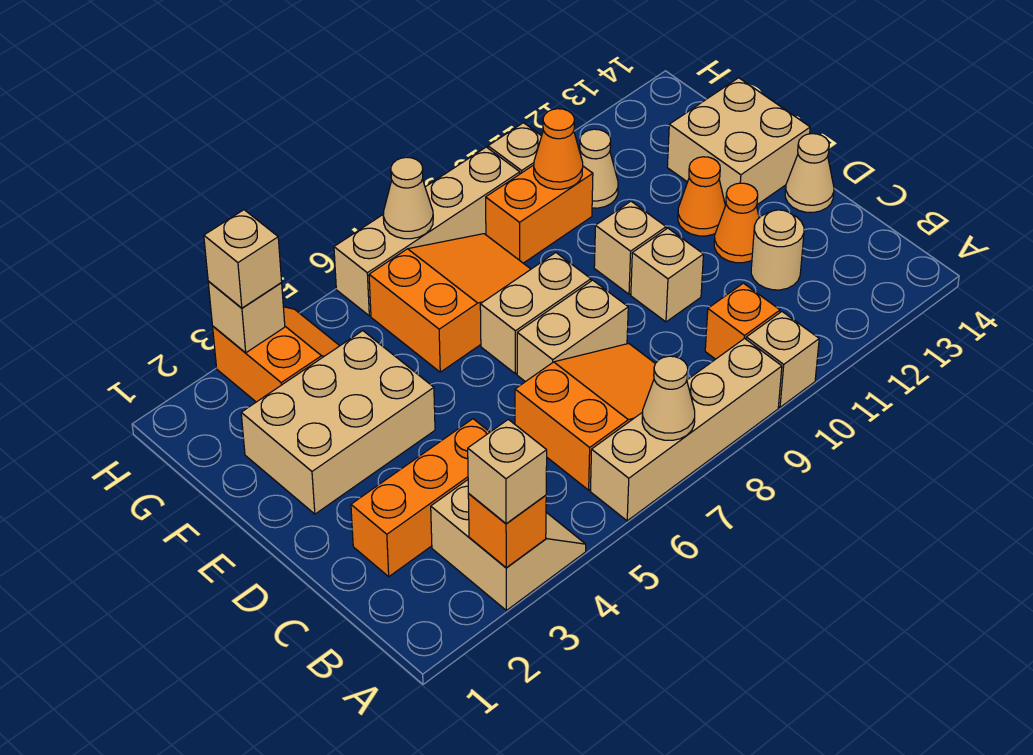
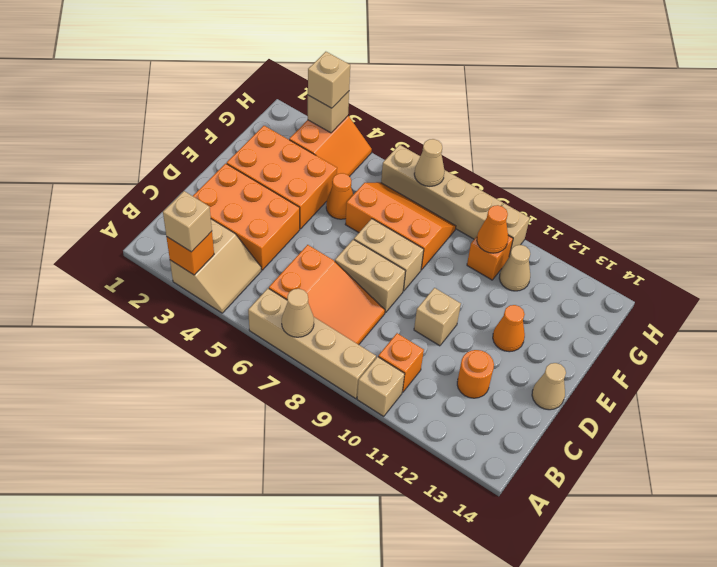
orange 1x3 brick [351,419,490,577] -> orange 2x3 brick [193,164,300,270]
tan 1x1 round brick [751,210,804,290] -> orange 1x1 round brick [457,350,494,398]
orange 1x1 cone [714,183,759,263] -> orange 1x1 cone moved to [326,173,353,219]
tan 2x3 brick [241,331,435,514] -> orange 2x3 brick [227,126,337,229]
tan 1x1 brick [594,201,666,294] -> none
tan 2x2 brick [667,78,810,206] -> none
orange 2x3 slope [369,234,531,372] -> orange 2x3 slope turned to [345,182,456,270]
orange 1x2 brick [486,165,593,263] -> orange 1x1 brick [467,236,513,280]

